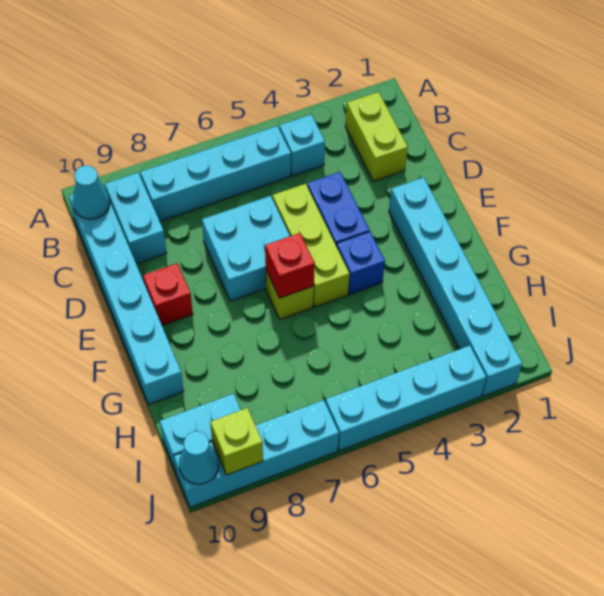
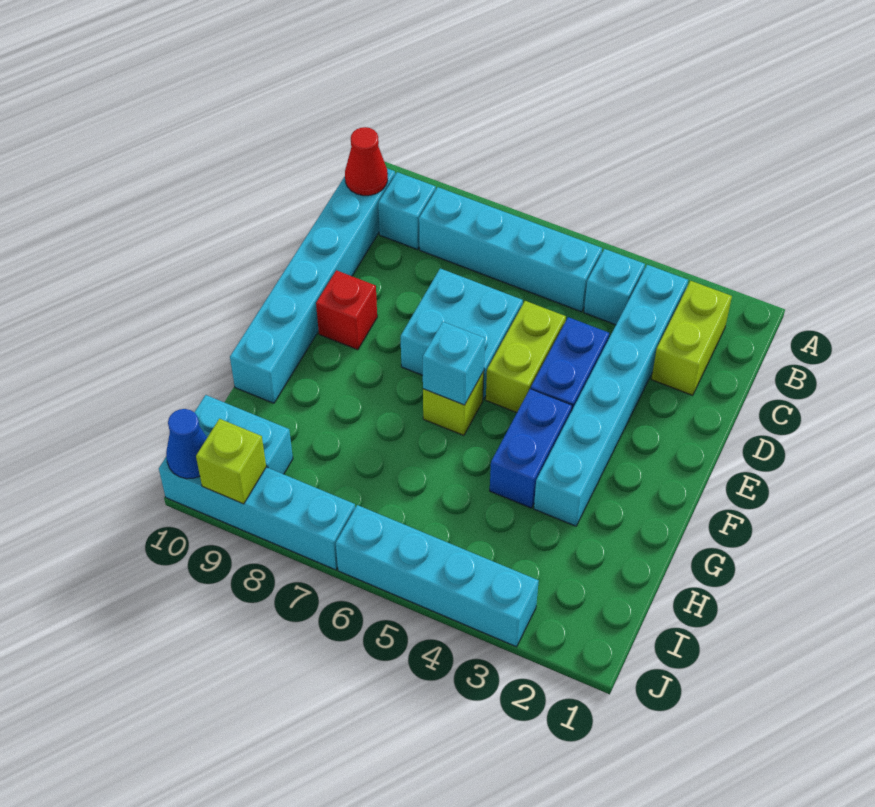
cyan 1x2 brick [105,173,167,264] -> cyan 1x1 brick [378,172,436,250]
cyan 1x1 cone [73,165,110,219] -> red 1x1 cone [345,127,388,196]
lime 1x3 brick [273,184,349,307] -> lime 1x2 brick [486,301,566,413]
cyan 1x6 brick [389,177,522,396] -> cyan 1x6 brick moved to [534,265,688,526]
blue 1x1 brick [337,232,385,294] -> blue 1x2 brick [490,389,572,508]
red 1x1 brick [265,233,315,298] -> cyan 1x1 brick [423,322,485,405]
cyan 1x1 cone [179,431,219,484] -> blue 1x1 cone [166,409,207,479]

